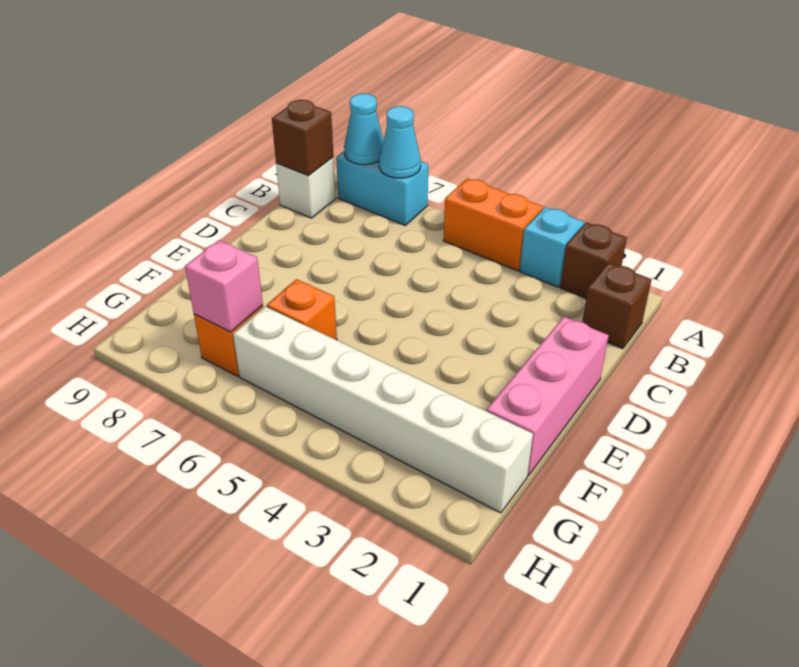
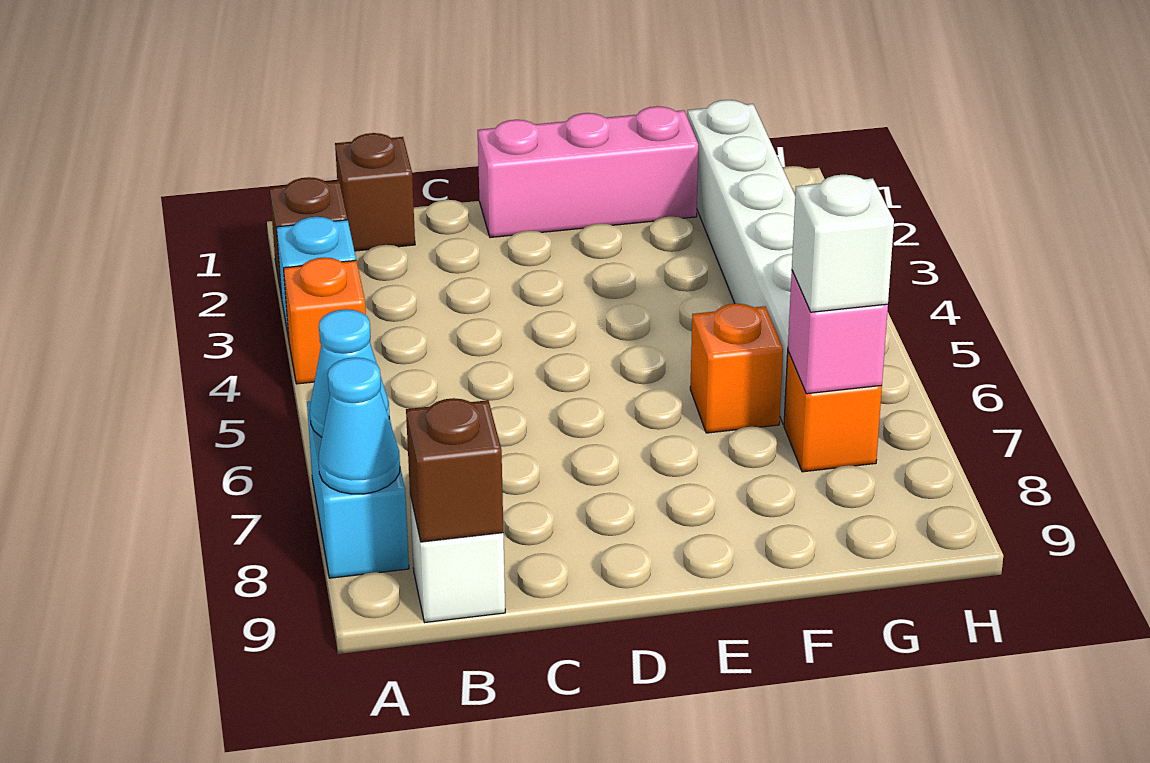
orange 1x2 brick [443,178,543,271] -> orange 1x1 brick [284,257,366,384]
none -> white 1x1 brick [792,175,894,312]

